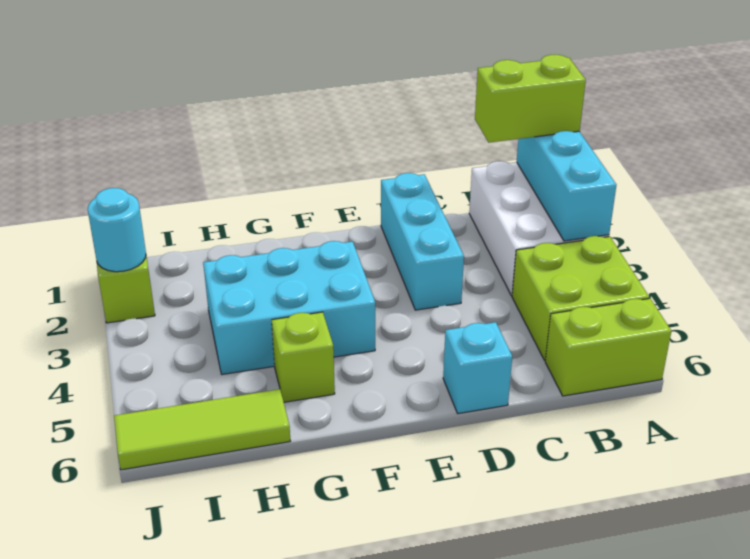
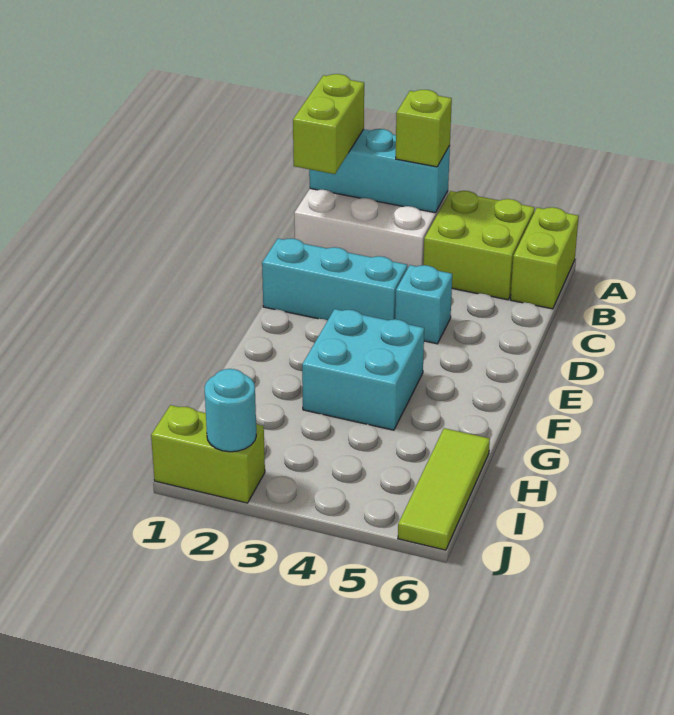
cyan 1x1 brick [443,322,512,414] -> cyan 1x1 brick moved to [395,265,452,344]
cyan 2x3 brick [203,241,375,374] -> cyan 2x2 brick [302,309,424,430]
lime 1x1 brick [272,312,335,402] -> lime 1x1 brick moved to [396,90,452,167]

